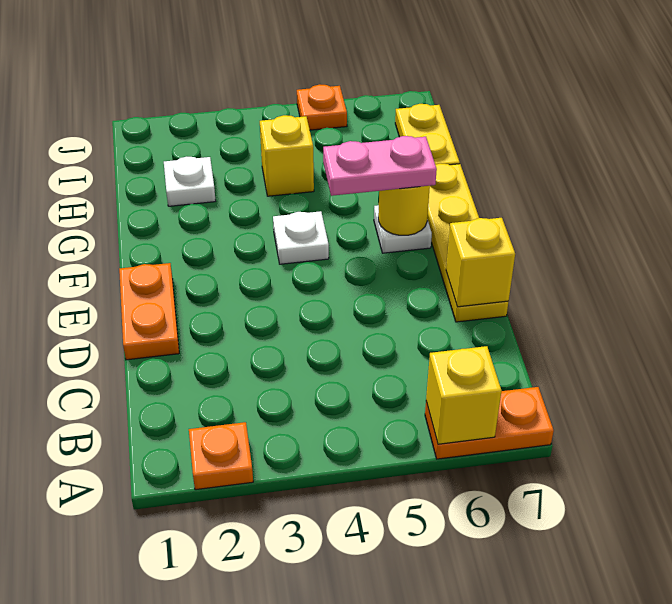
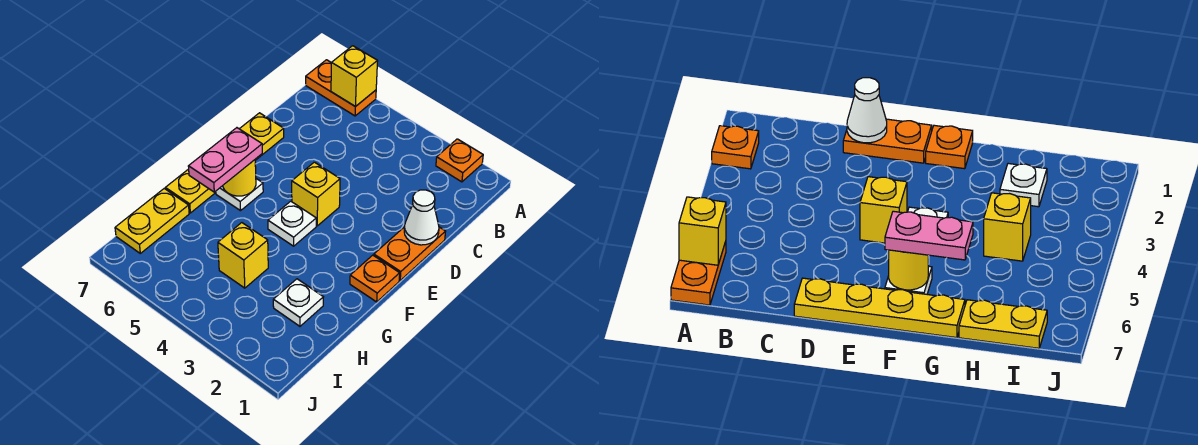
none -> white 1x1 cone [404,190,439,245]
yellow 1x1 brick [446,218,515,307] -> yellow 1x1 brick moved to [292,162,340,226]
pink 1x2 plate [323,136,437,196] -> pink 1x2 plate turned to [188,128,262,192]
orange 1x1 plate [297,84,347,130] -> orange 1x1 plate moved to [350,255,400,302]

